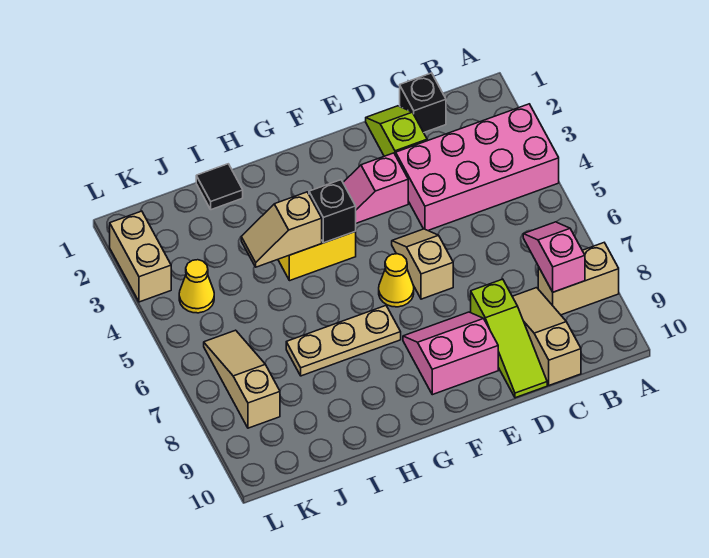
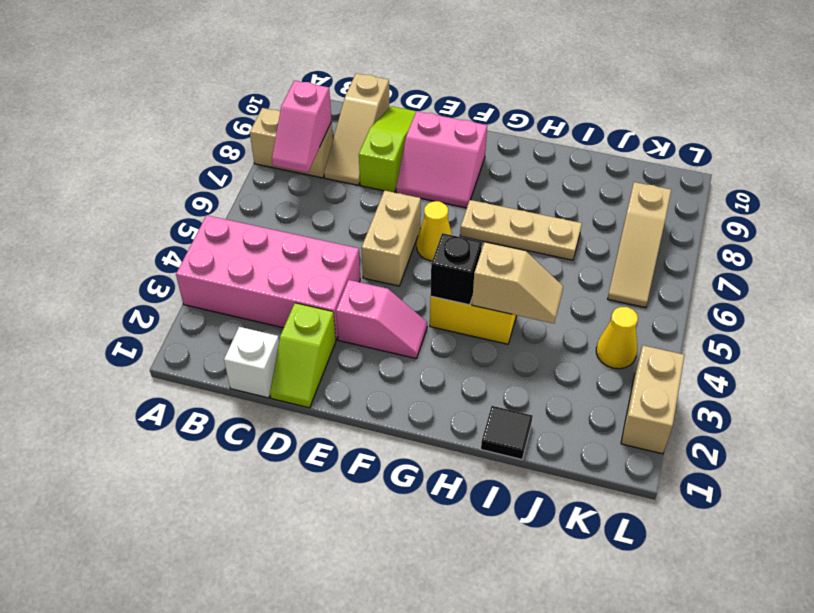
black 1x1 brick [400,73,446,132] -> white 1x1 brick [224,327,279,398]
tan 1x2 slope [392,229,453,299] -> tan 1x2 brick [361,191,421,286]

